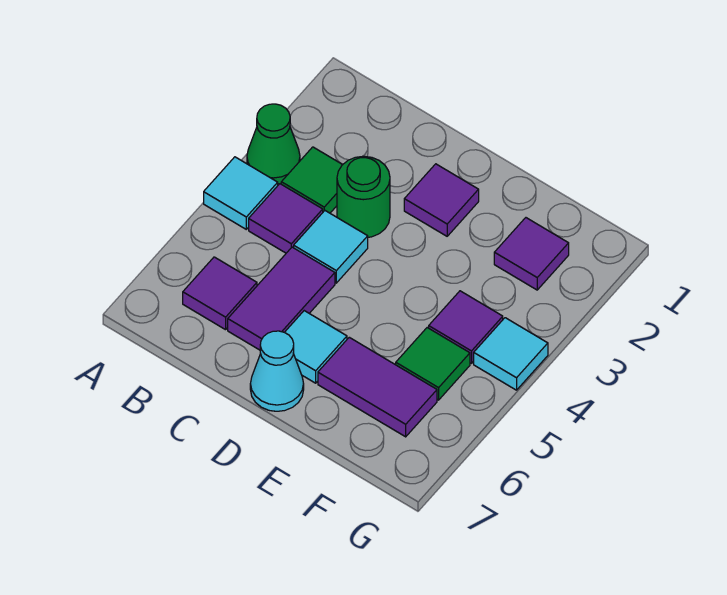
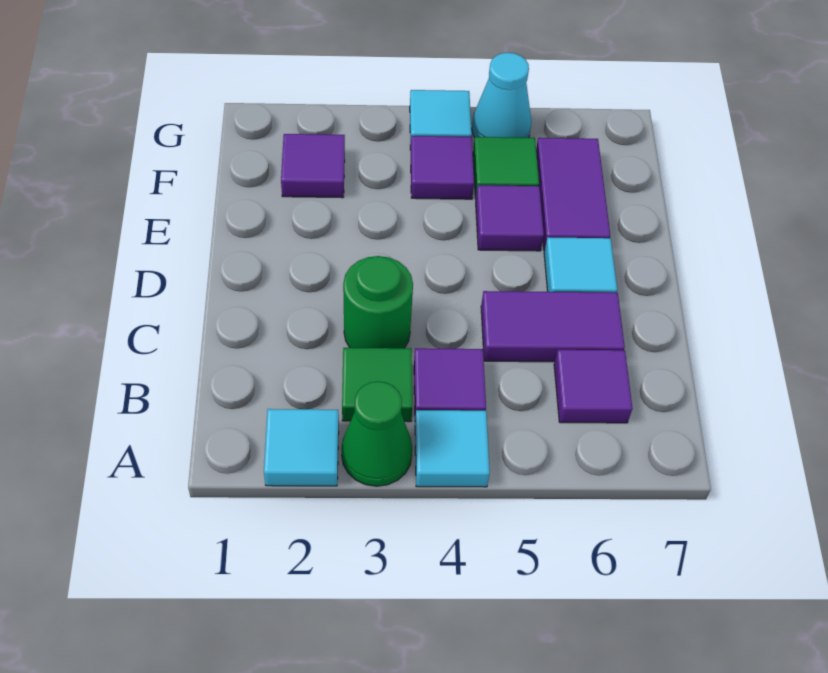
cyan 1x1 tile [294,211,368,283] -> cyan 1x1 tile moved to [264,409,339,486]
purple 1x1 tile [404,164,479,236] -> purple 1x1 tile moved to [476,185,544,251]
cyan 1x1 cone [250,331,304,411] -> cyan 1x1 cone moved to [472,53,532,138]

